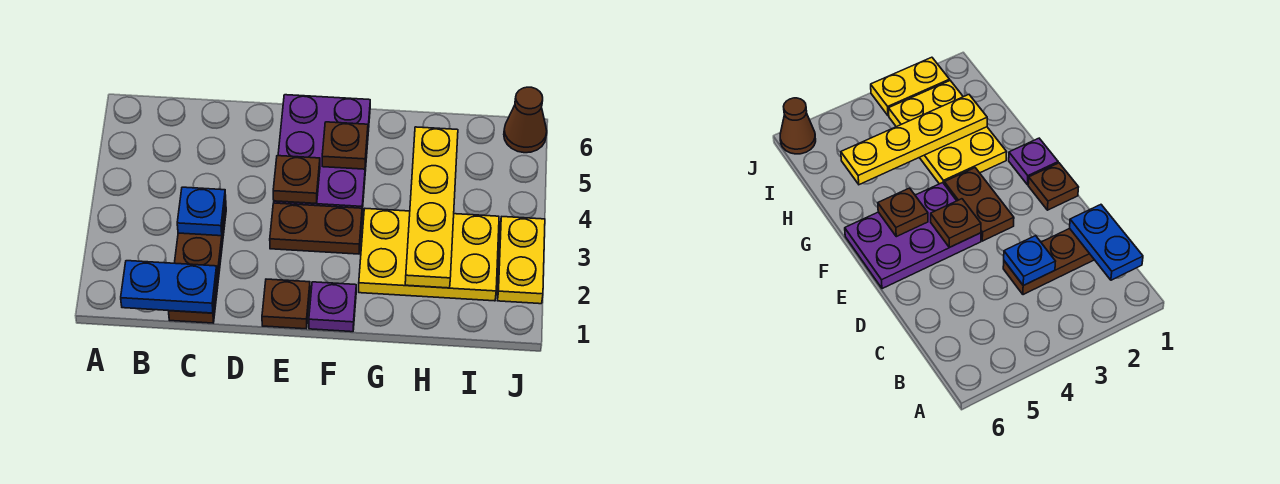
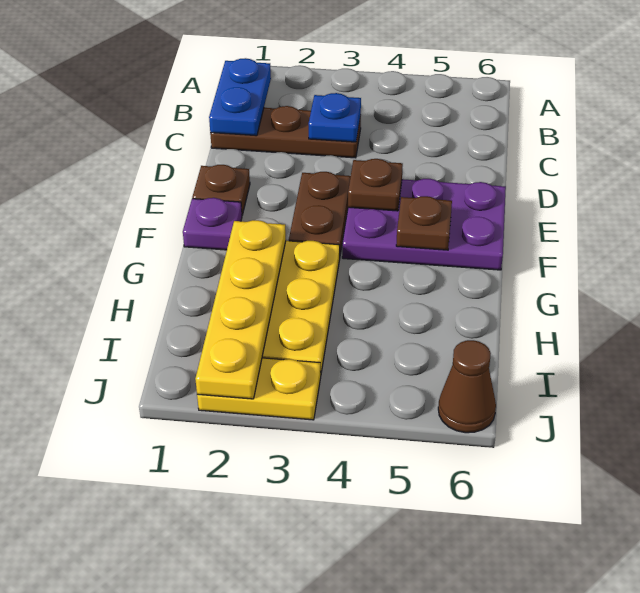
yellow 1x4 plate [405,127,458,288] -> yellow 1x4 plate turned to [195,220,286,399]

